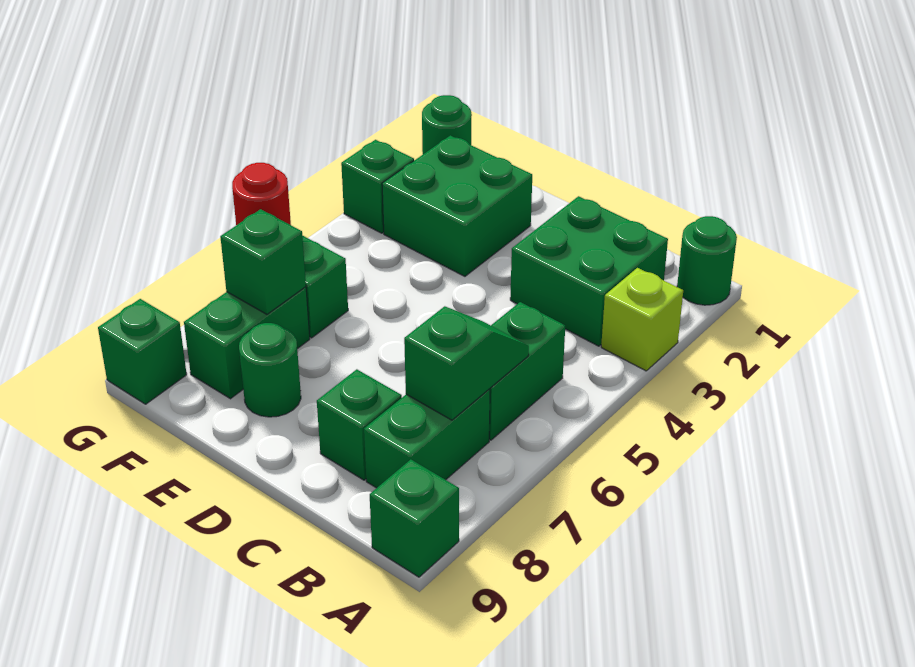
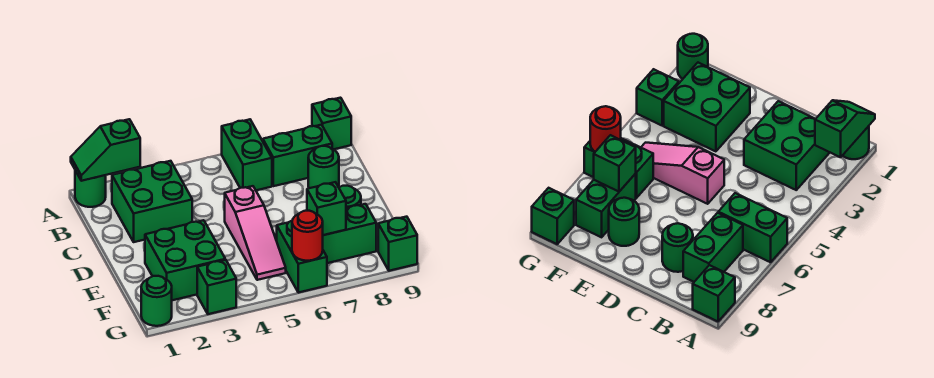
lime 1x1 brick [601,268,683,371] -> none
green 1x2 brick [489,302,565,440] -> green 1x2 brick turned to [222,119,272,190]
green 1x2 slope [404,306,529,420] -> green 1x2 slope moved to [71,119,140,181]
green 1x1 brick [317,369,402,480] -> green 1x1 round brick [308,146,339,188]
none -> pink 1x3 slope [225,186,286,280]

